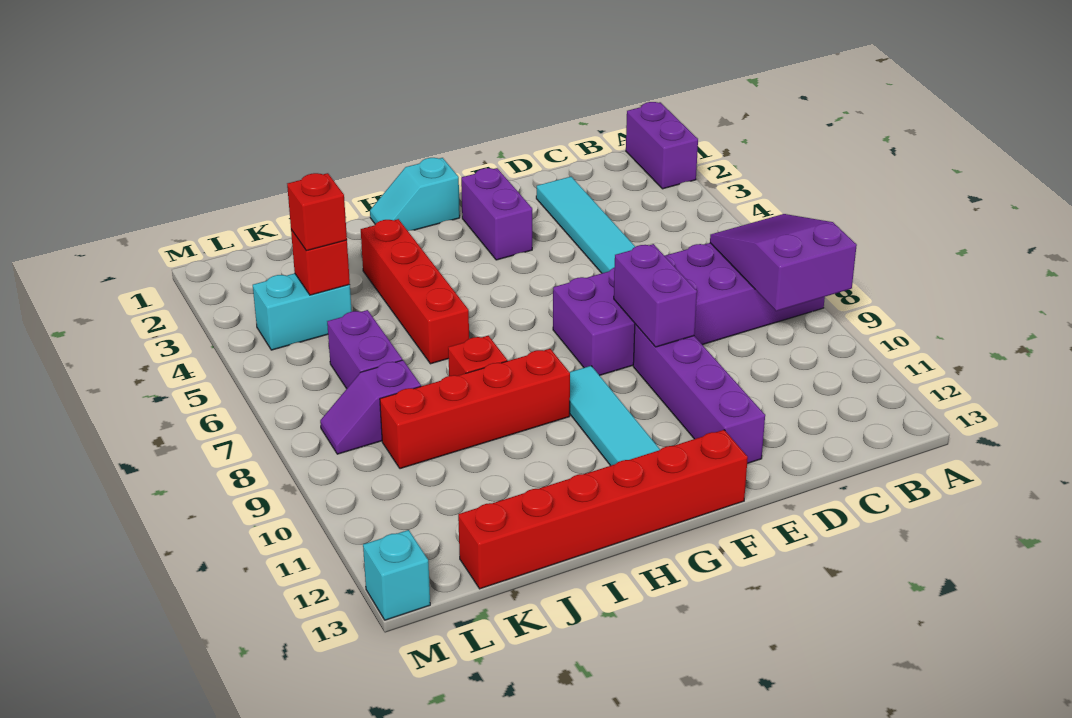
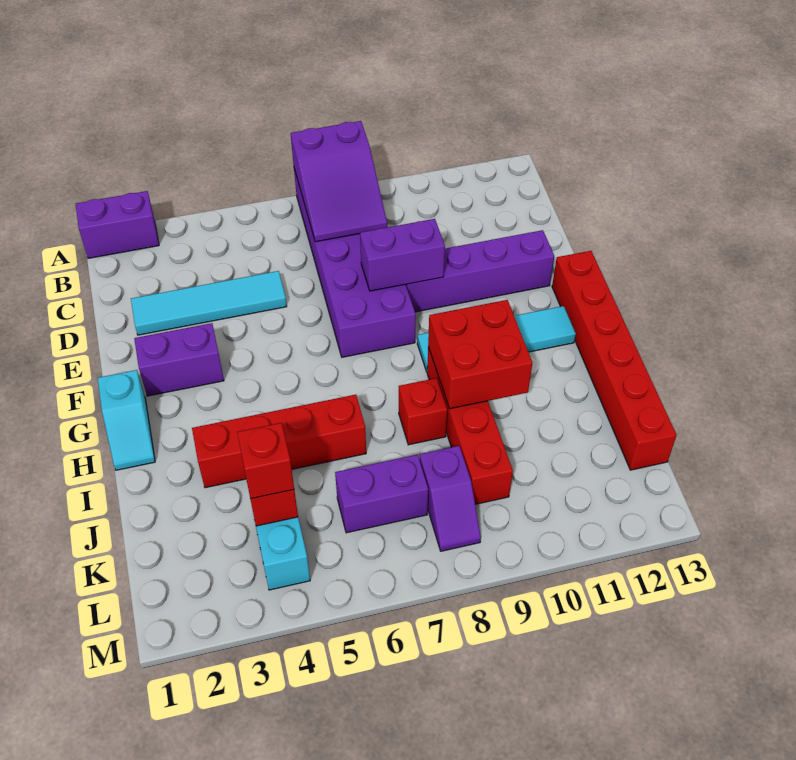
purple 2x3 slope [710,214,857,311] -> purple 2x3 slope turned to [291,121,387,242]
none -> red 2x2 brick [428,300,532,409]
cyan 1x1 brick [363,530,430,620] -> none

